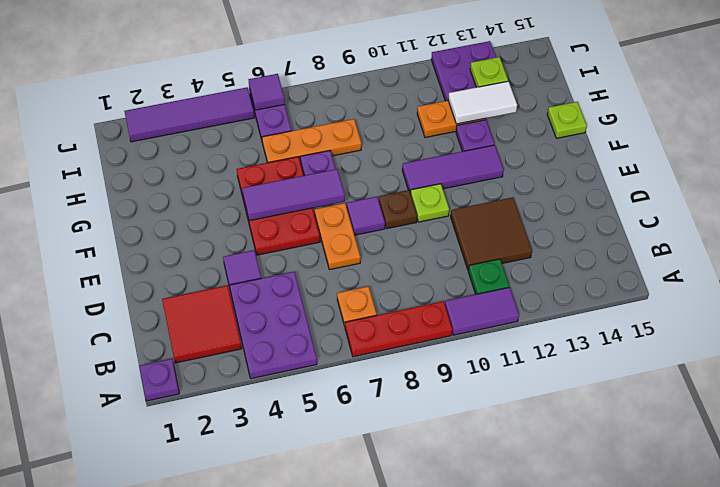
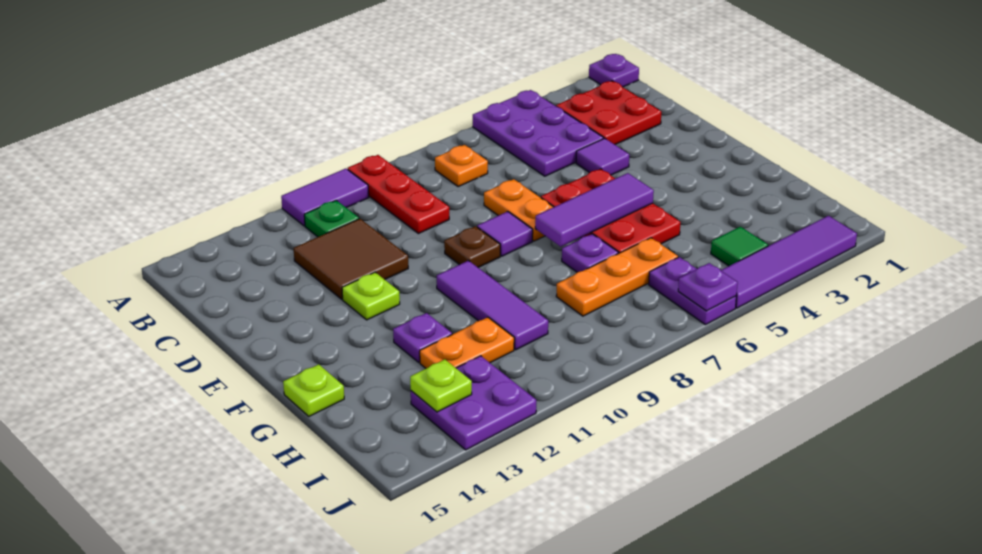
red 1x3 plate [345,301,452,357] -> red 1x3 plate turned to [348,155,449,234]
red 2x2 tile [162,285,242,363] -> red 2x2 plate [556,81,661,145]
lime 1x1 plate [411,184,449,222] -> lime 1x1 plate moved to [342,272,400,320]
purple 1x3 tile [402,145,503,194] -> purple 1x3 tile turned to [437,261,548,350]
white 1x2 tile [448,81,517,124] -> none
none -> green 1x1 tile [711,227,768,266]
purple 1x1 tile [248,74,285,110] -> purple 1x1 plate [678,263,738,311]

